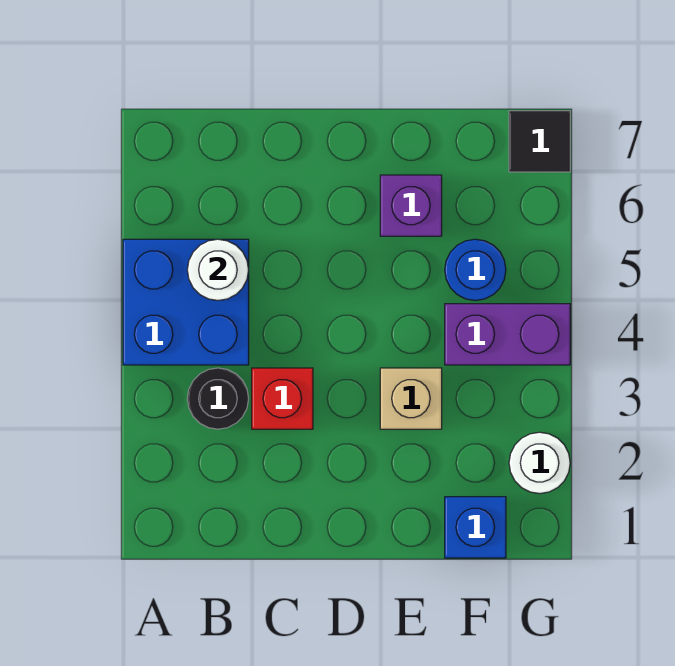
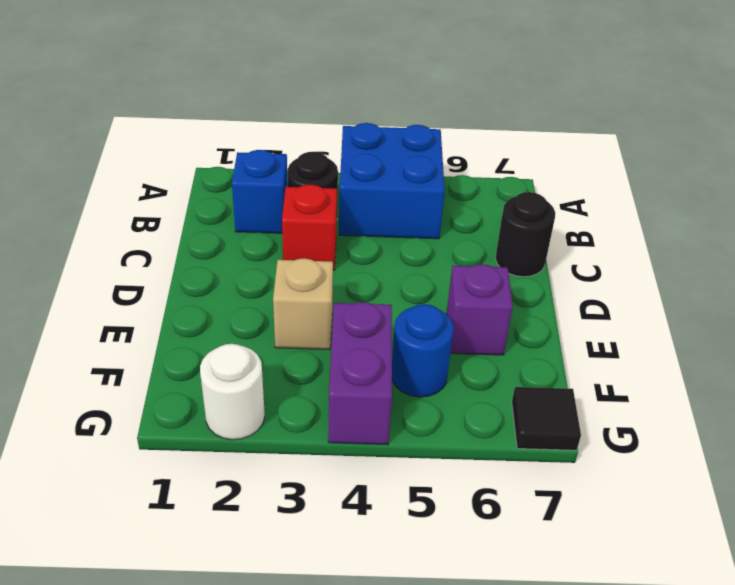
white 1x1 round brick [187,239,249,300] -> none
none -> black 1x1 round brick [495,192,555,277]
blue 1x1 brick [445,497,506,558] -> blue 1x1 brick moved to [232,150,288,233]

